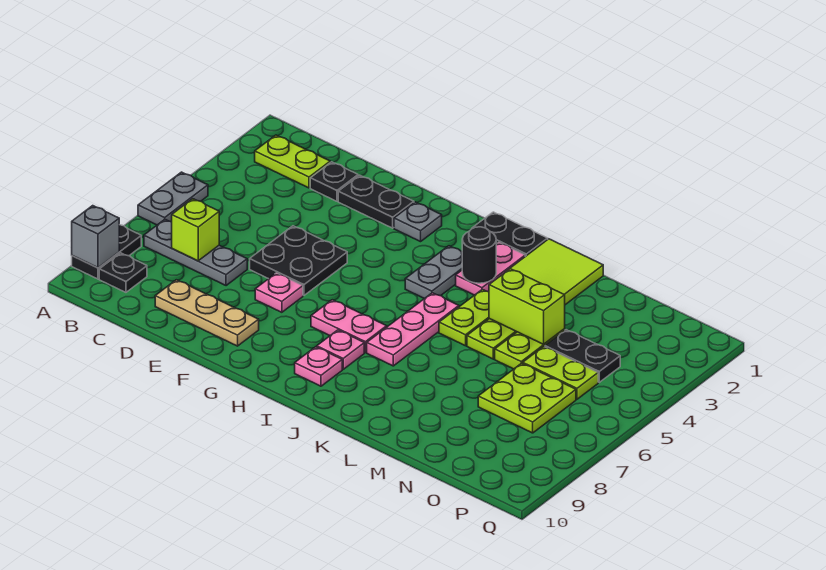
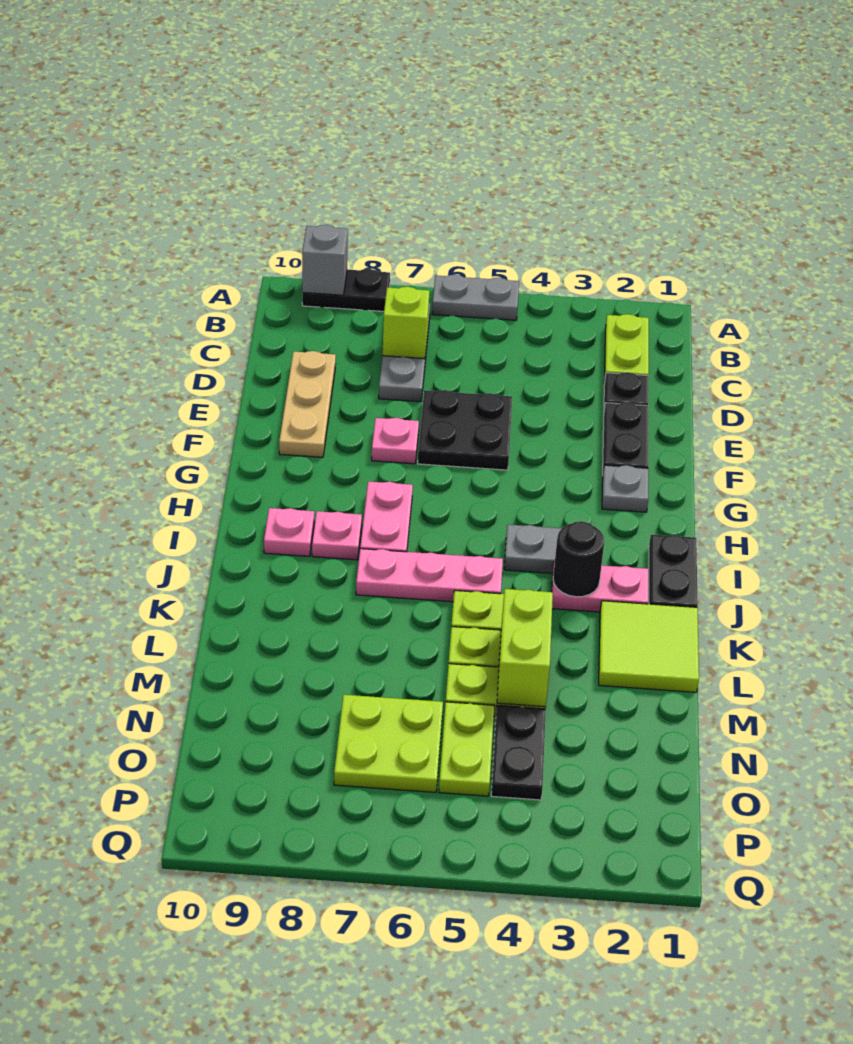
black 1x1 plate [99,253,147,292] -> none

